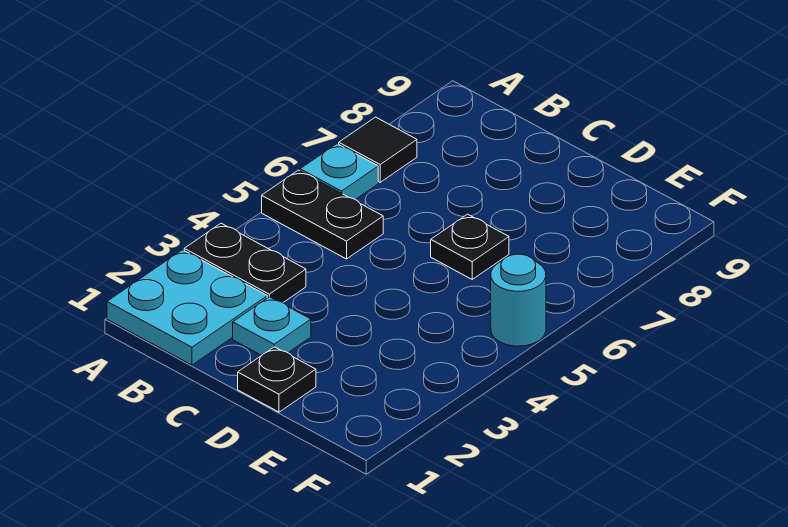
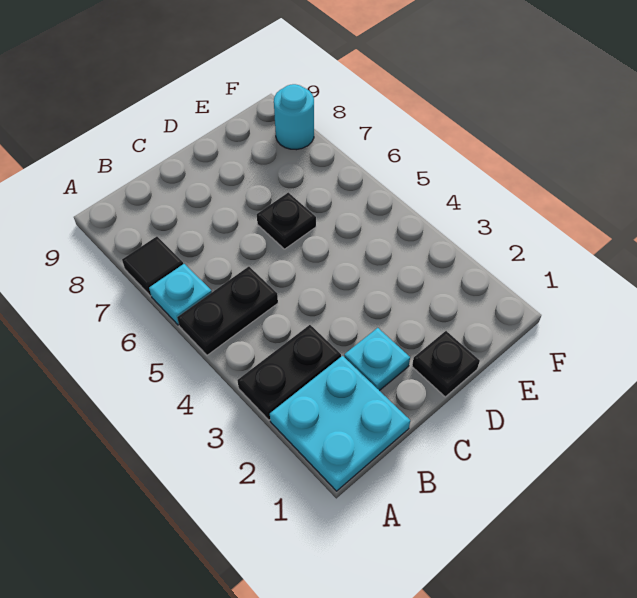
cyan 1x1 round brick [491,254,546,346] -> cyan 1x1 round brick moved to [274,84,314,150]

